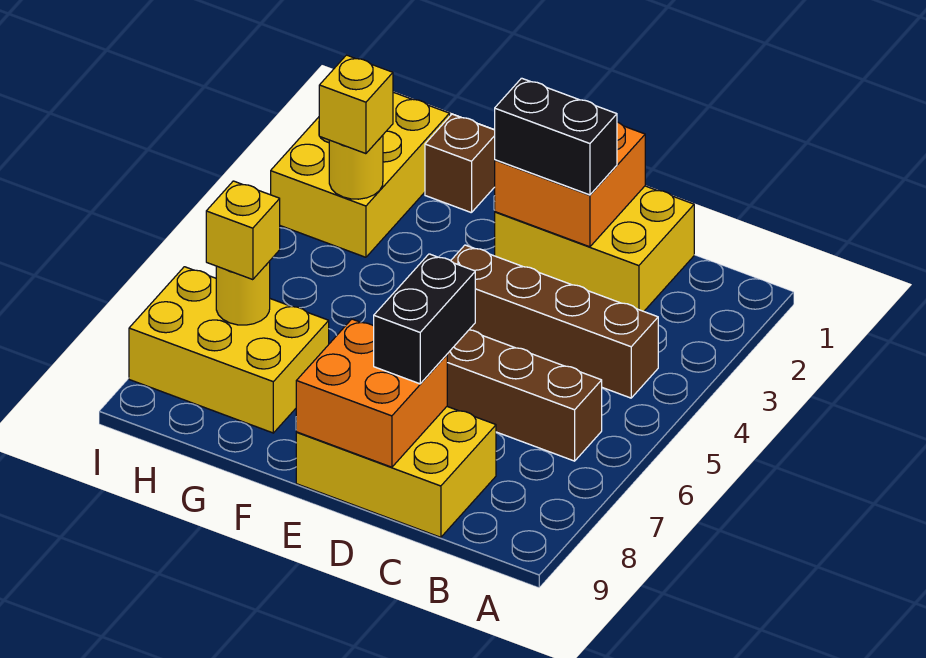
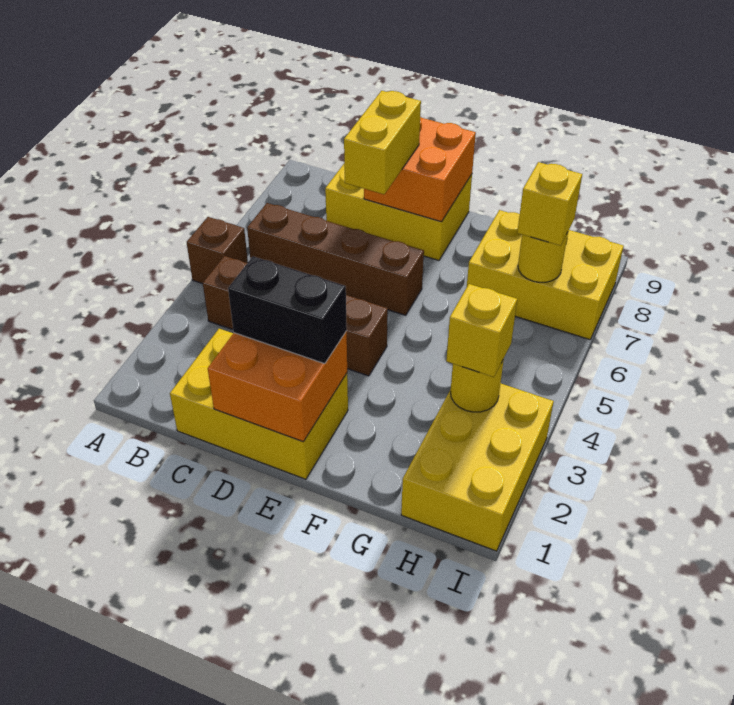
black 1x2 brick [374,254,475,384] -> yellow 1x2 brick [344,91,421,194]
brown 1x1 brick [425,114,495,213] -> brown 1x1 brick moved to [187,217,248,284]

